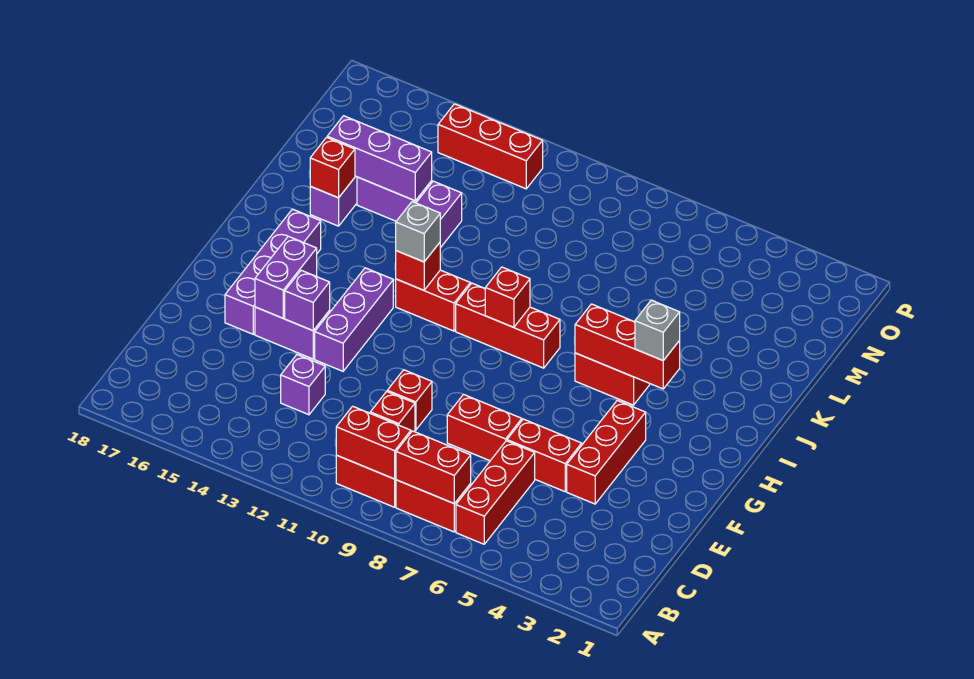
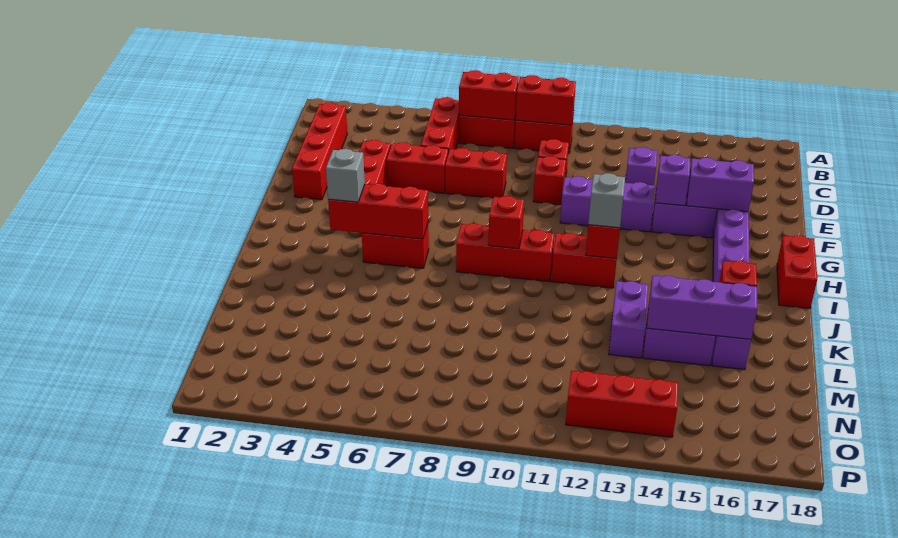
none -> red 1x4 brick [292,103,347,200]
purple 1x3 brick [315,268,393,371] -> purple 1x3 brick turned to [560,176,655,232]
purple 1x2 brick [255,236,317,318] -> purple 1x2 brick turned to [687,158,754,212]
none -> red 1x2 brick [777,235,817,308]

